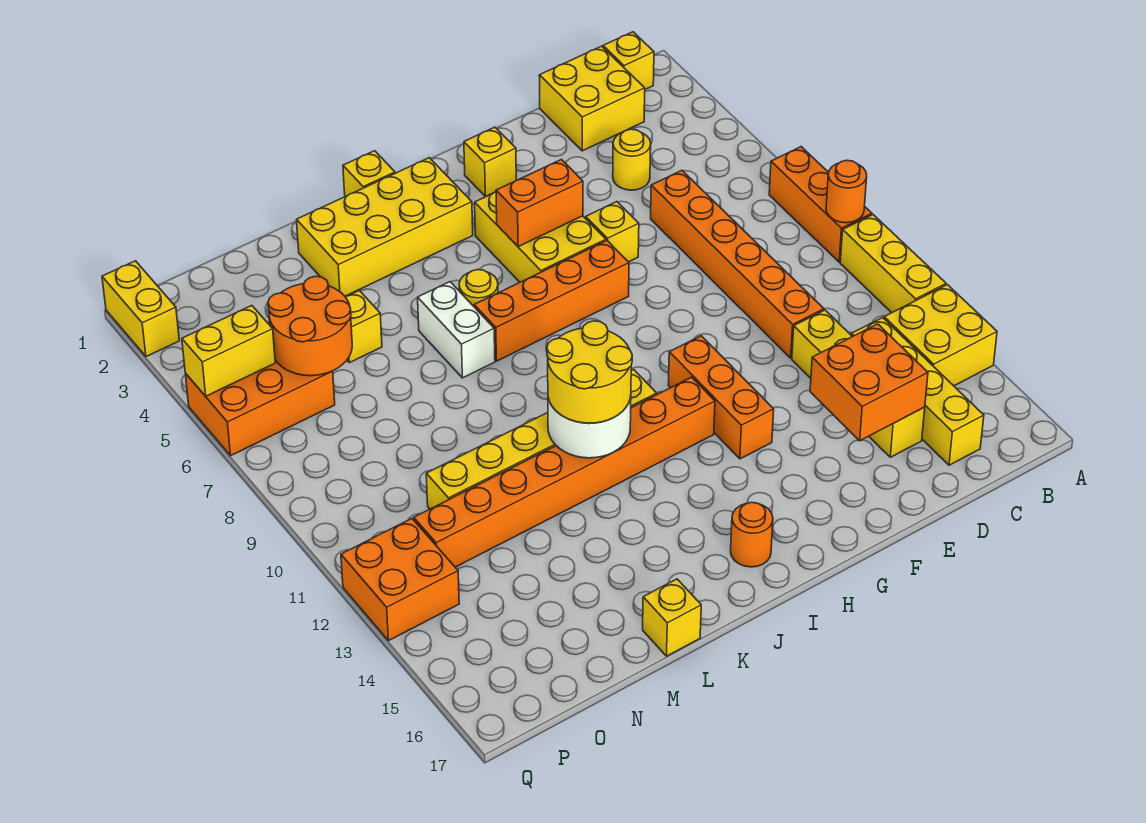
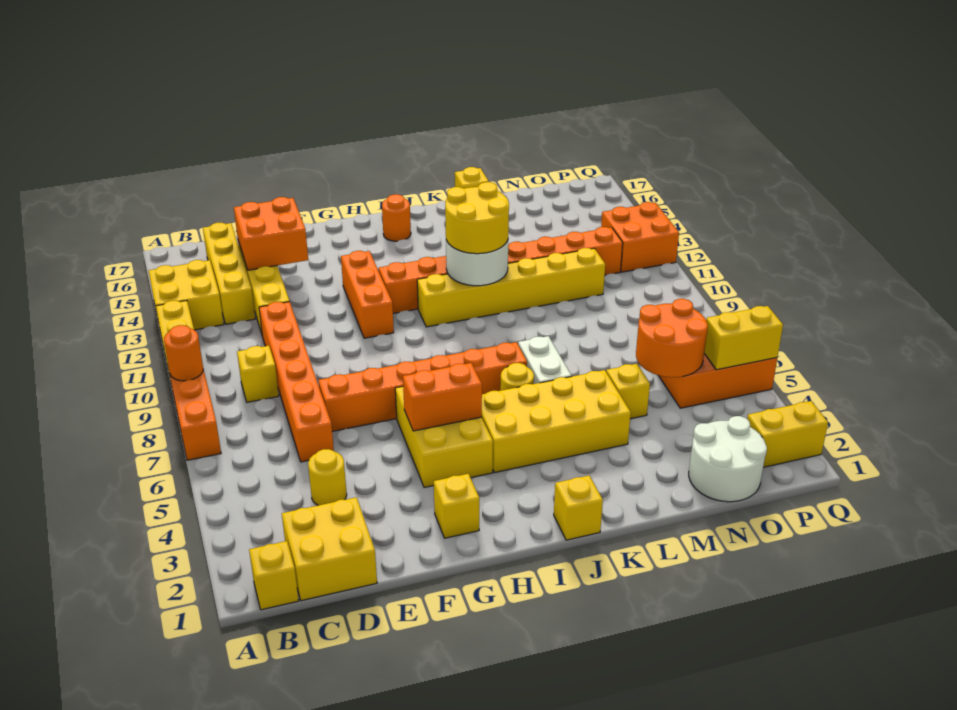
yellow 1x1 brick [586,202,639,262] -> yellow 1x1 brick moved to [237,346,279,402]
orange 1x4 brick [474,241,629,361] -> orange 1x6 brick [318,342,527,431]
yellow 2x4 brick [297,158,473,296] -> yellow 2x4 brick moved to [482,370,631,473]
none -> white 2x2 round brick [689,416,767,502]
yellow 1x2 brick [102,261,179,357] -> yellow 1x2 brick turned to [747,401,828,467]

